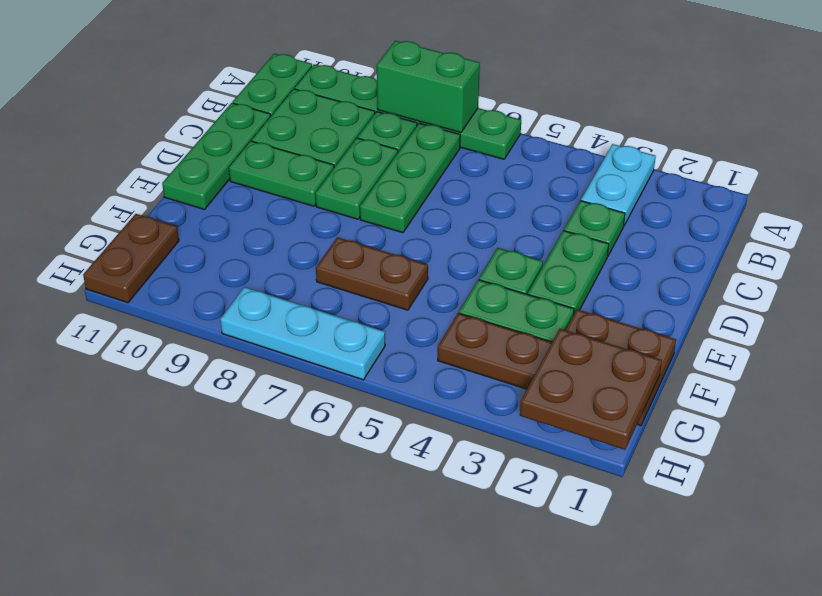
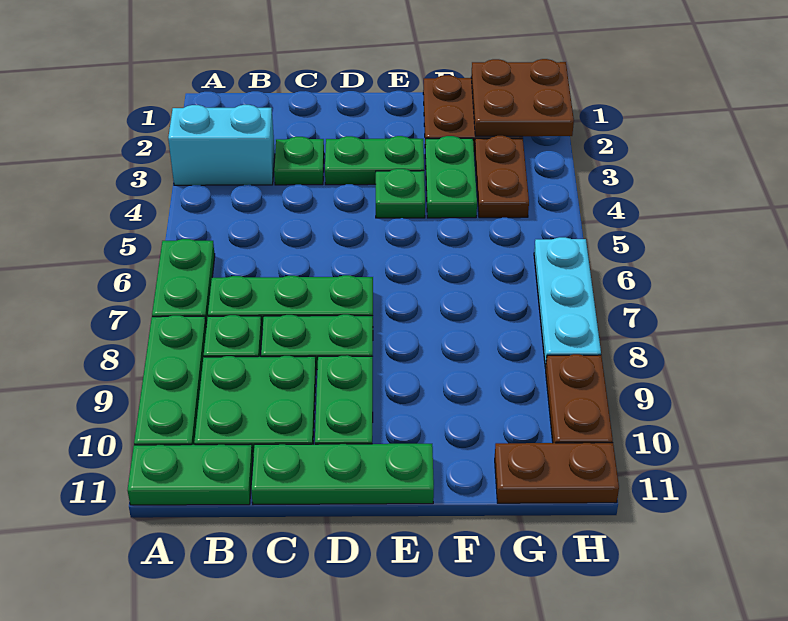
cyan 1x2 plate [581,144,656,225] -> cyan 1x2 brick [168,105,275,185]
green 1x2 brick [377,41,480,132] -> none
brown 1x2 plate [316,237,428,310] -> brown 1x2 plate moved to [546,354,613,443]

